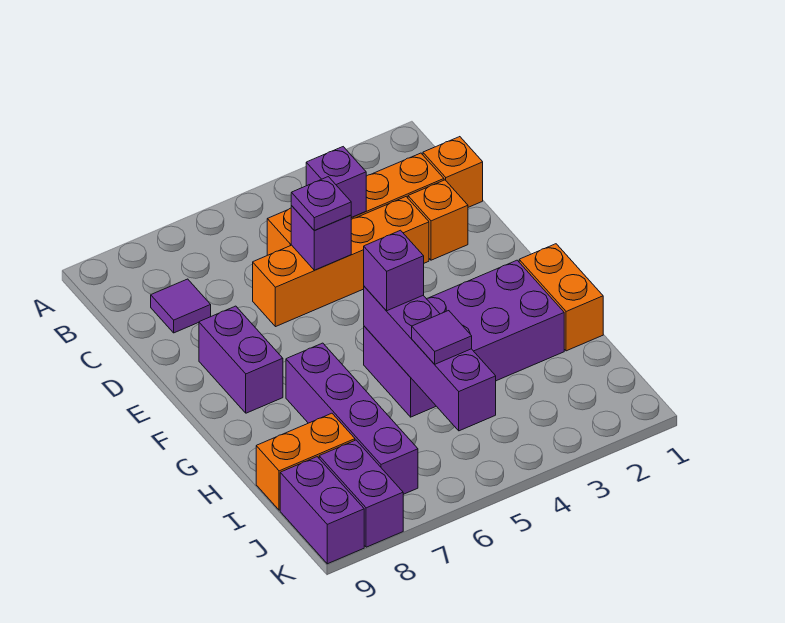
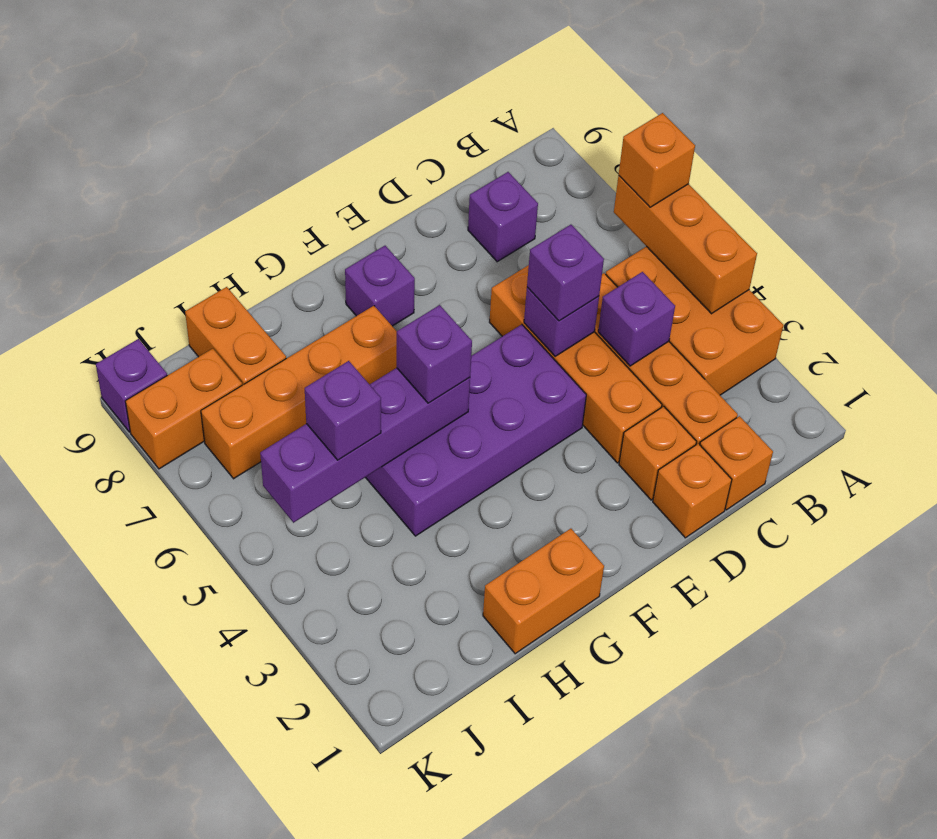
none -> orange 2x3 brick [606,246,784,395]
none -> orange 1x3 brick [614,176,757,314]
none -> orange 1x1 brick [619,113,695,207]
purple 1x1 tile [151,279,211,333] -> purple 1x1 brick [468,172,538,262]
none -> orange 1x1 brick [653,444,732,538]
purple 1x1 plate [291,177,351,231] -> purple 1x1 brick [527,225,604,321]
purple 1x2 brick [199,306,283,413] -> purple 1x1 brick [345,246,415,326]
purple 2x4 brick [364,260,564,417] -> purple 2x4 brick turned to [365,325,586,536]
purple 1x4 brick [286,343,418,494] -> orange 1x4 brick [201,306,397,479]
purple 1x1 tile [412,311,472,364] -> purple 1x1 brick [305,361,381,460]
purple 1x2 brick [319,440,403,547] -> orange 1x2 brick [125,349,242,469]
purple 1x2 brick [280,457,364,564] -> purple 1x1 brick [96,339,167,432]

